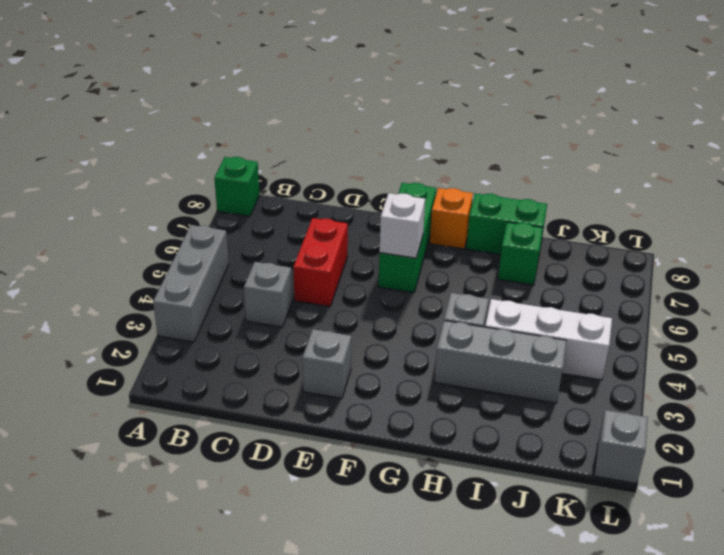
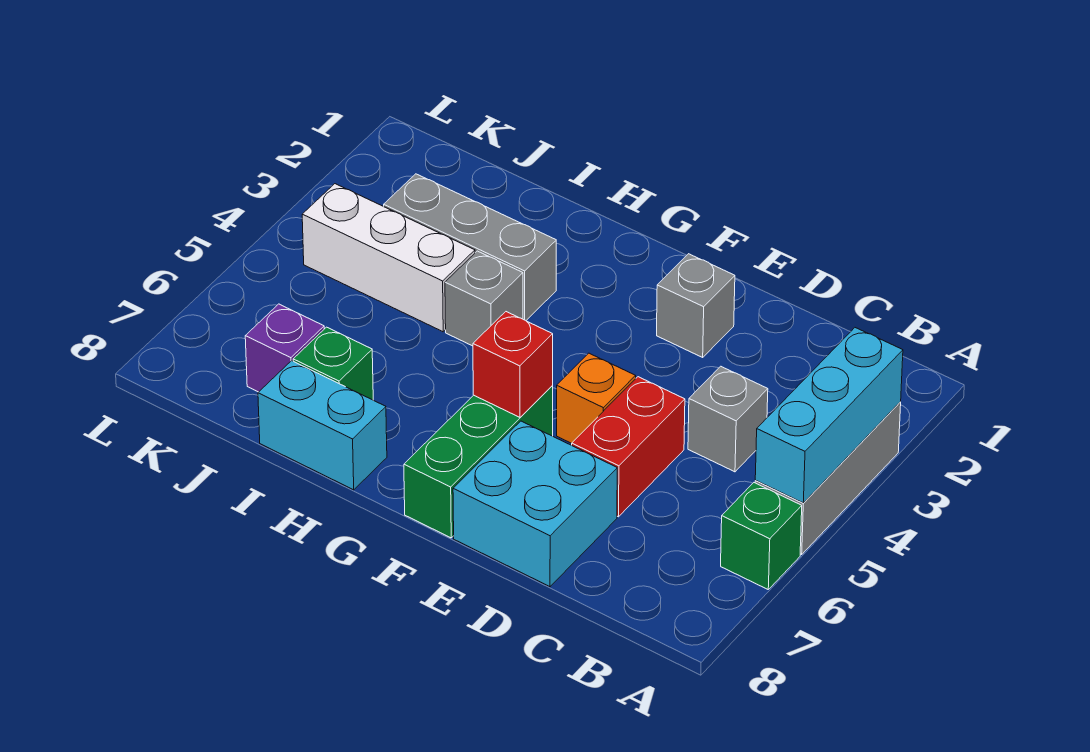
none -> cyan 1x3 brick [755,328,903,503]
green 1x1 brick [214,157,259,216] -> green 1x1 brick moved to [721,483,802,589]
none -> cyan 2x2 brick [453,421,617,587]
white 1x1 brick [380,193,425,258] -> red 1x1 brick [473,312,553,417]
orange 1x1 brick [430,188,473,249] -> orange 1x1 brick moved to [557,353,636,443]
green 1x2 brick [466,193,547,254] -> cyan 1x2 brick [258,361,387,490]
none -> purple 1x1 brick [245,304,324,392]
grey 1x1 brick [594,410,648,484] -> none

